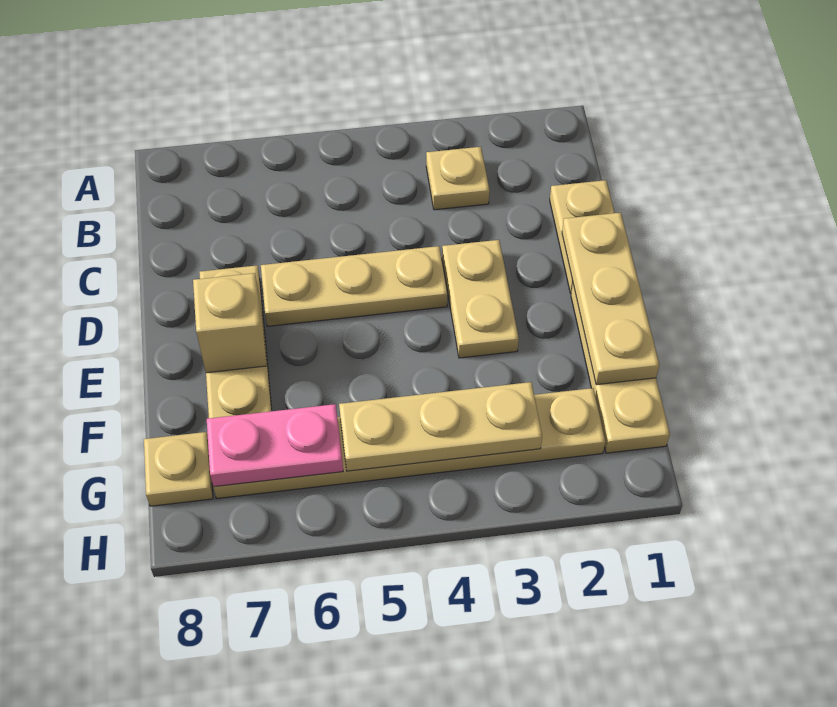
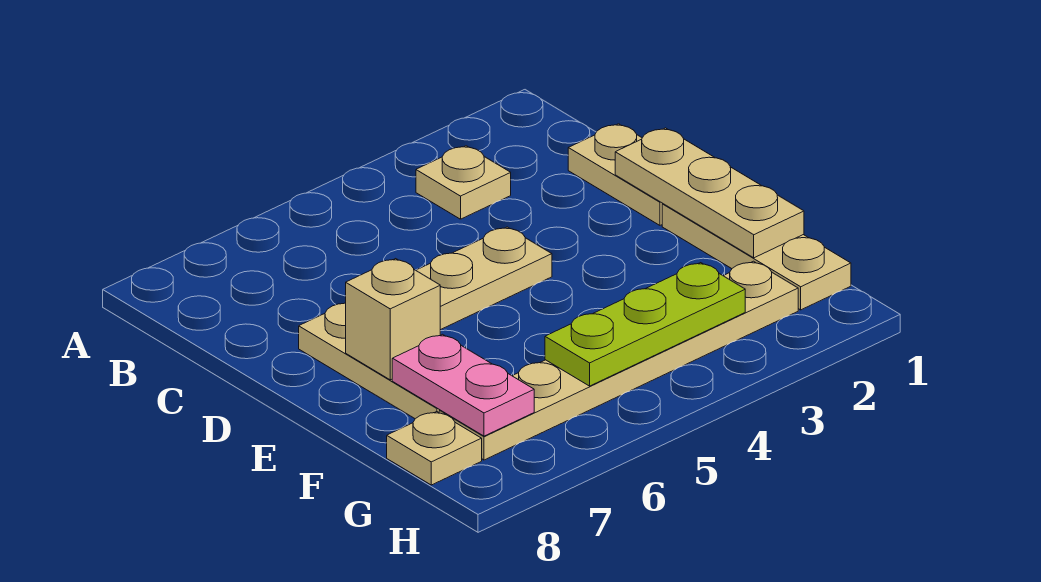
tan 1x2 plate [442,240,519,358] -> none
tan 1x3 plate [339,382,542,471] -> lime 1x3 plate [545,263,745,386]
pink 1x2 plate [207,404,343,487] -> pink 1x2 plate turned to [392,334,534,436]

